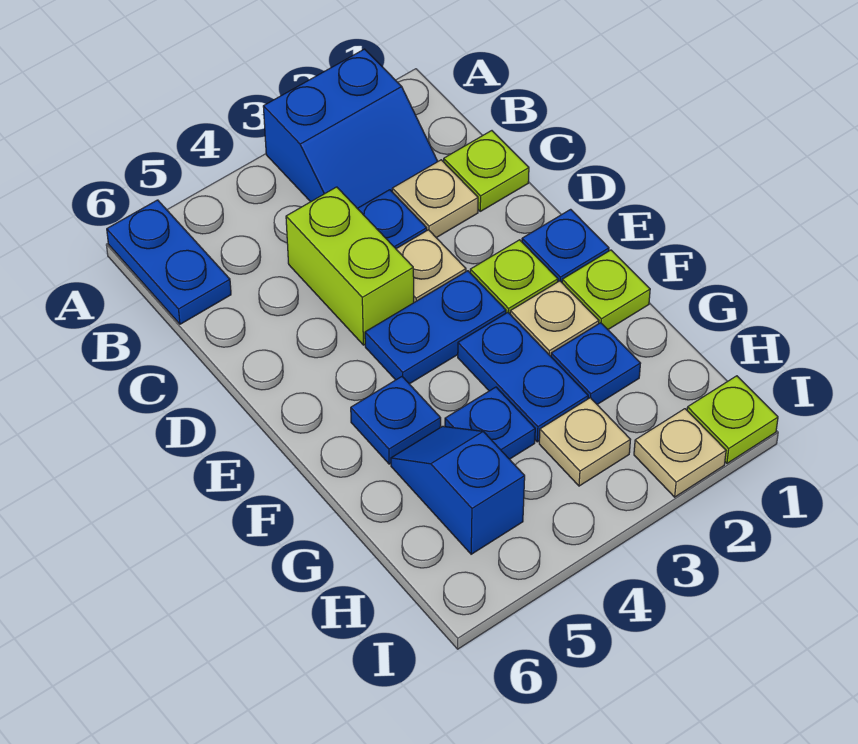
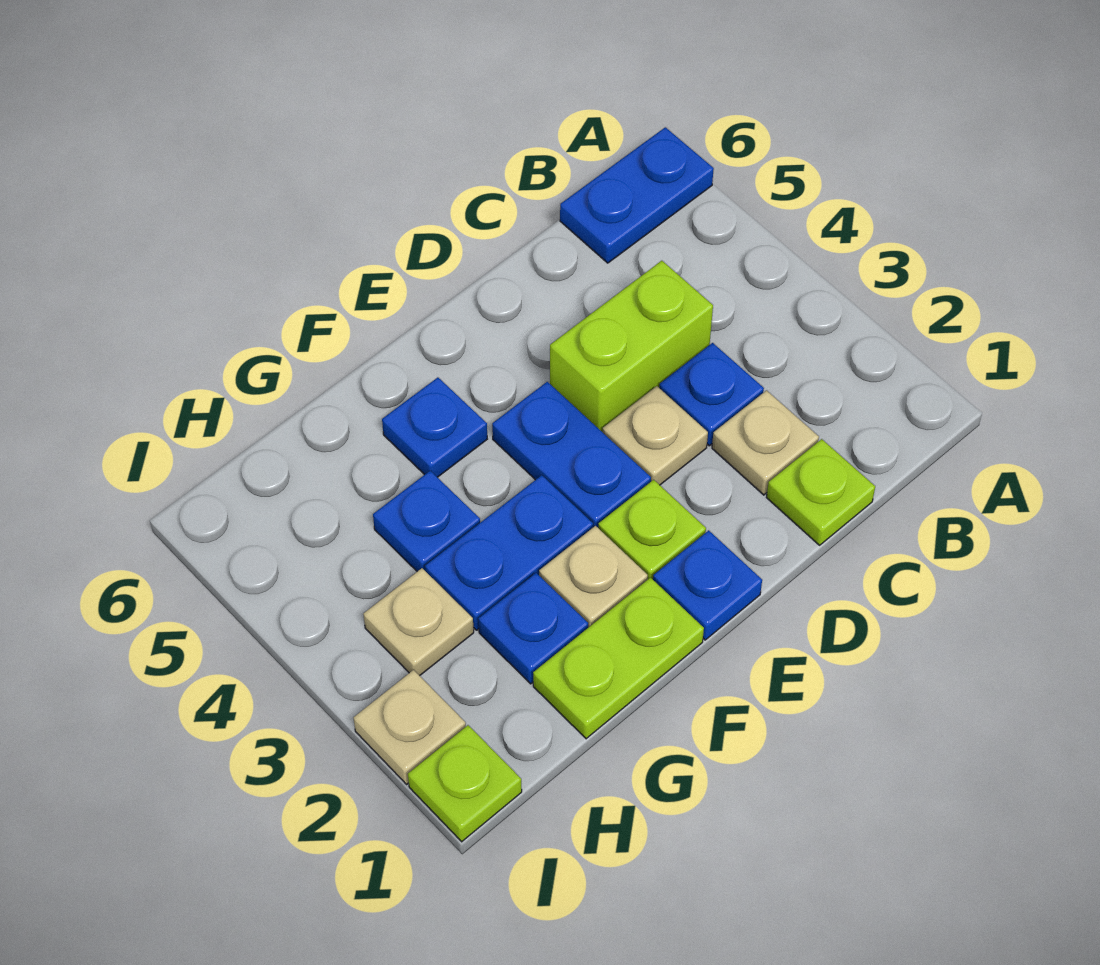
blue 2x2 slope [263,49,438,208] -> none
lime 1x1 plate [562,250,650,329] -> lime 1x2 plate [533,577,704,739]
blue 1x2 slope [391,426,525,554] -> none

